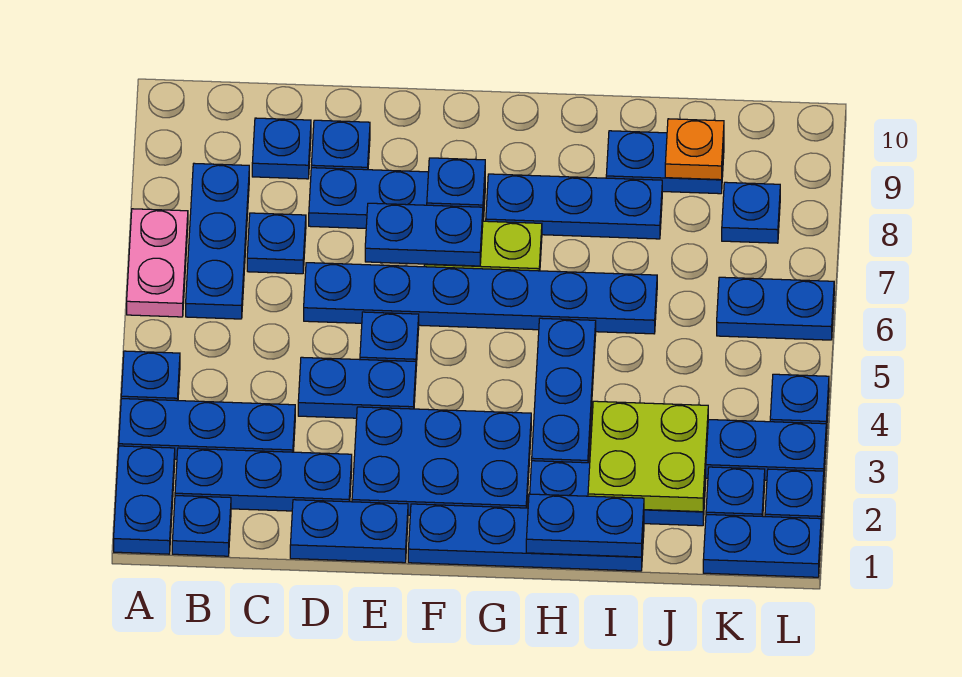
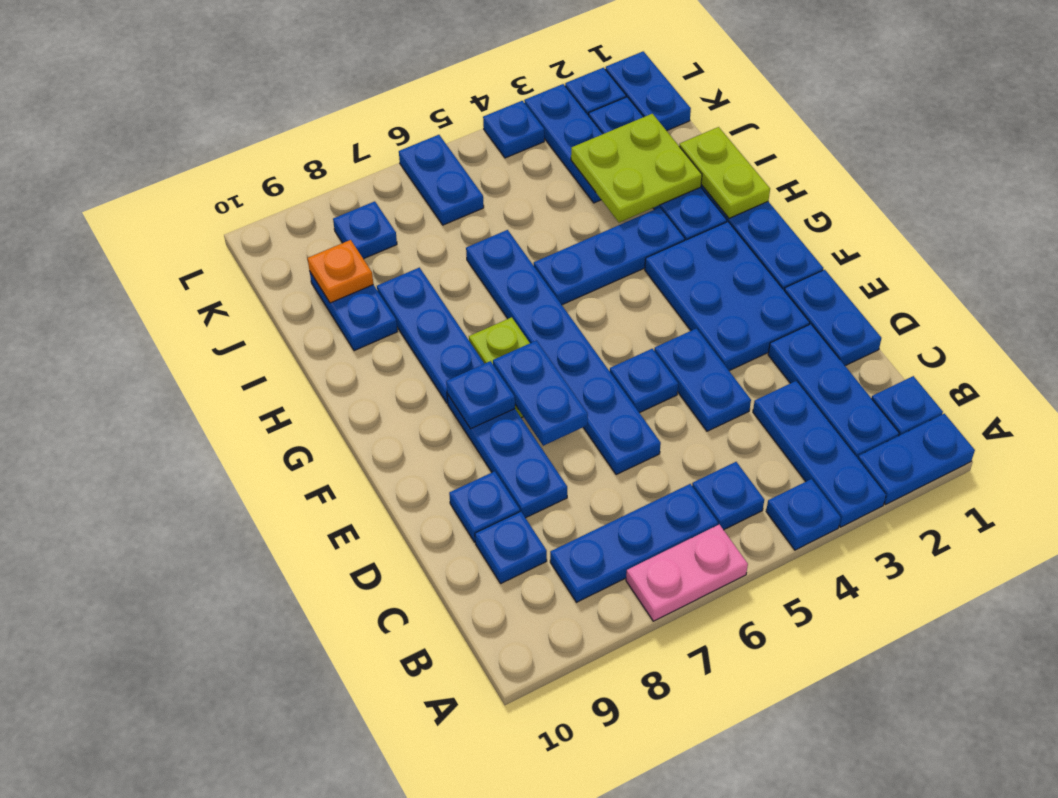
blue 1x1 plate [247,213,306,274] -> blue 1x1 plate moved to [692,462,764,530]
blue 1x2 plate [526,494,644,557] -> lime 1x2 plate [679,127,770,218]

